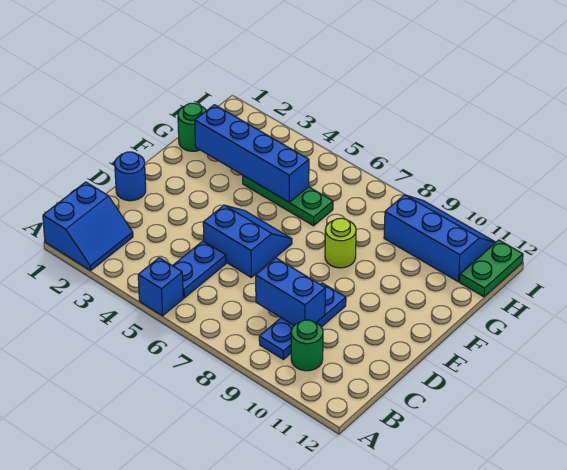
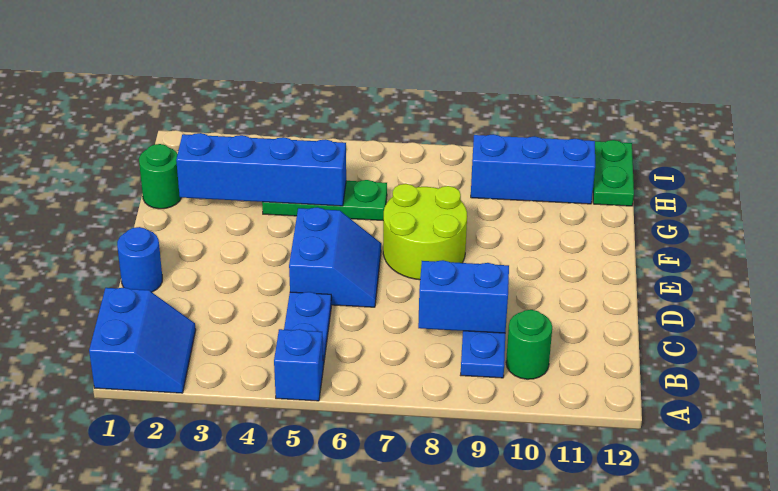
blue 2x2 slope [203,205,292,277] -> blue 2x2 slope turned to [289,207,381,307]
lime 1x1 round brick [325,218,356,268] -> lime 2x2 round brick [383,184,467,280]

